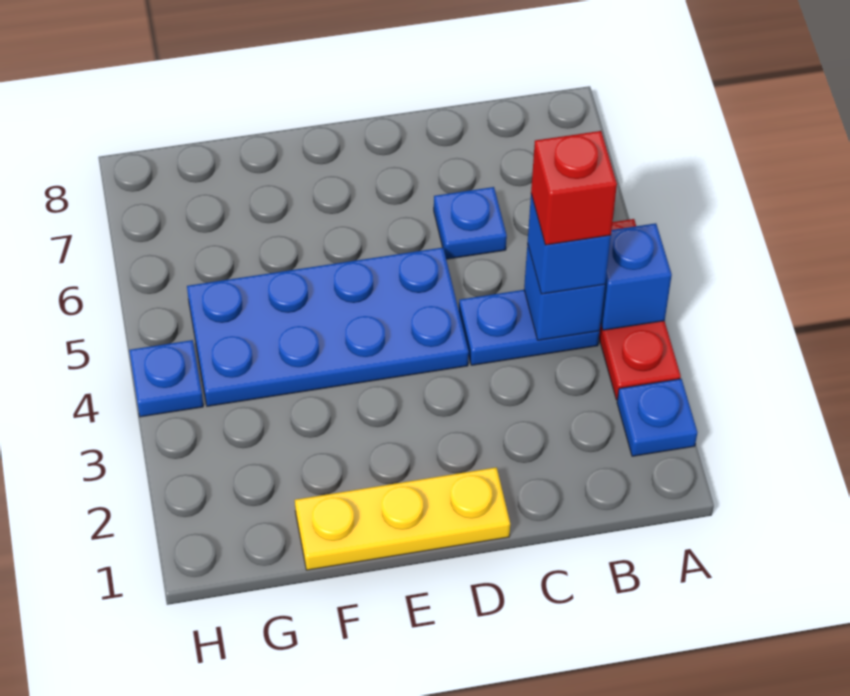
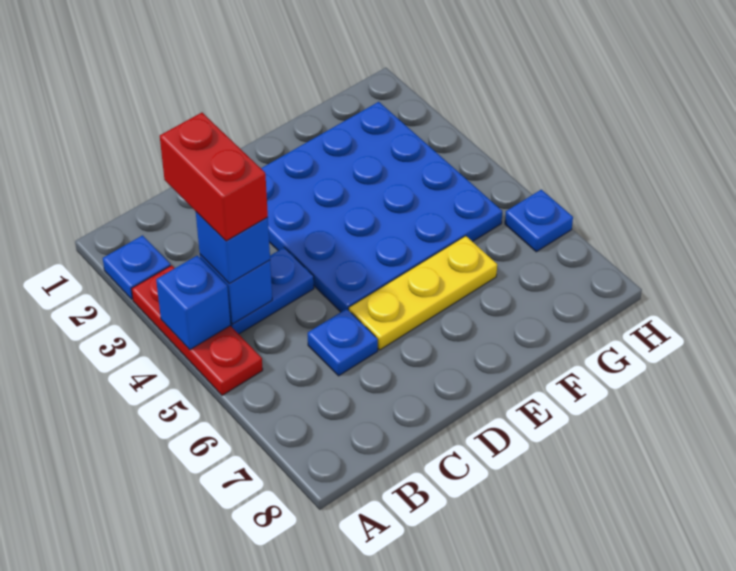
red 1x1 brick [531,131,617,245] -> red 1x2 brick [160,113,268,241]
yellow 1x3 plate [295,467,510,570] -> yellow 1x3 plate moved to [349,236,497,350]
blue 2x4 plate [187,248,469,406] -> blue 4x4 plate [261,102,502,312]
blue 1x1 plate [129,340,203,417] -> blue 1x1 plate moved to [505,190,573,252]

